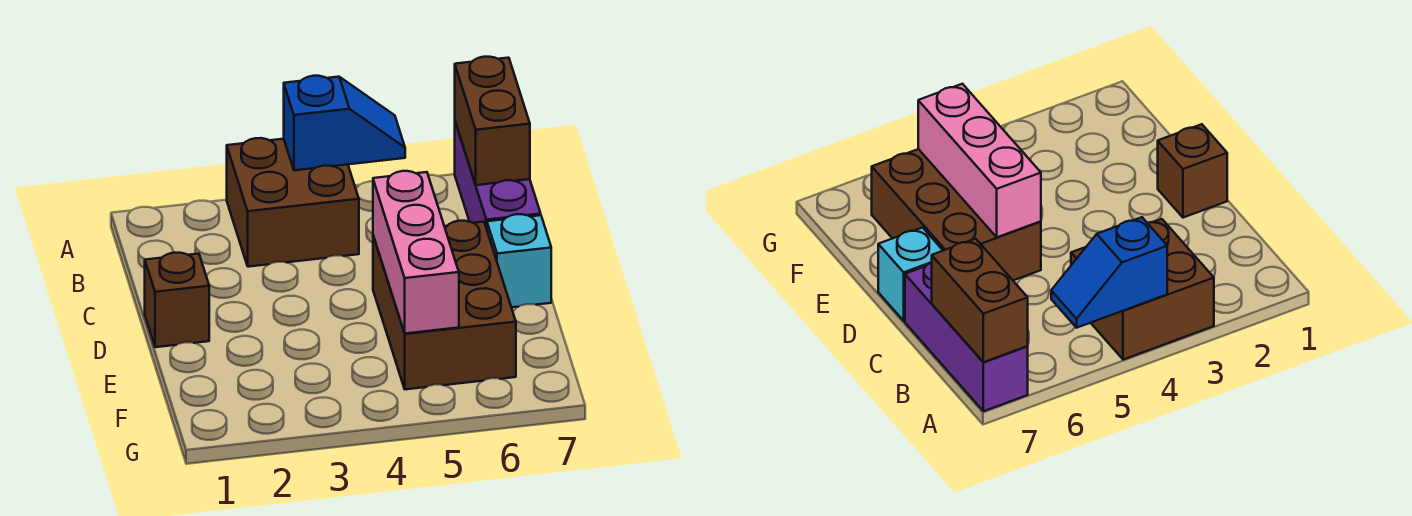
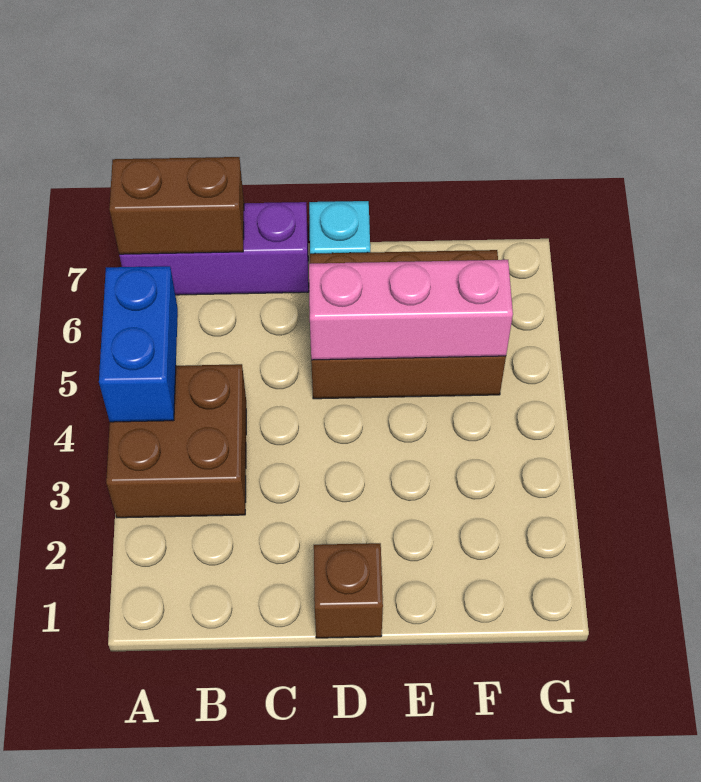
blue 1x2 slope [284,76,405,170] -> blue 1x2 brick [99,266,178,422]

